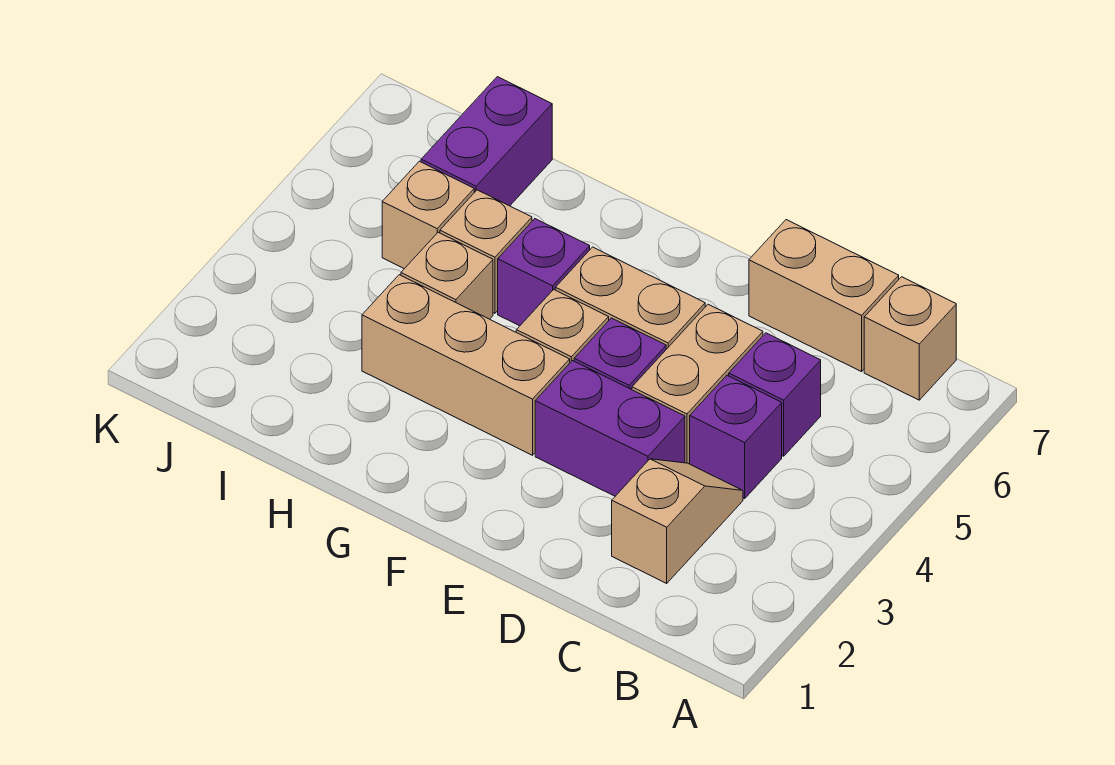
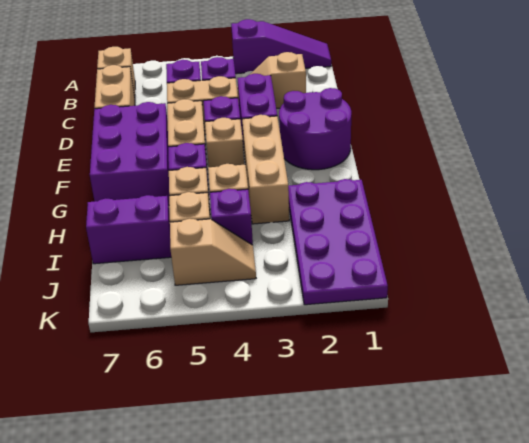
none -> purple 1x3 slope [231,19,331,74]
none -> purple 2x2 round brick [279,88,351,170]
none -> purple 2x3 brick [90,102,169,205]
none -> purple 2x4 plate [288,179,388,305]
none -> purple 1x1 brick [210,189,253,245]
none -> tan 1x2 slope [170,219,256,285]

